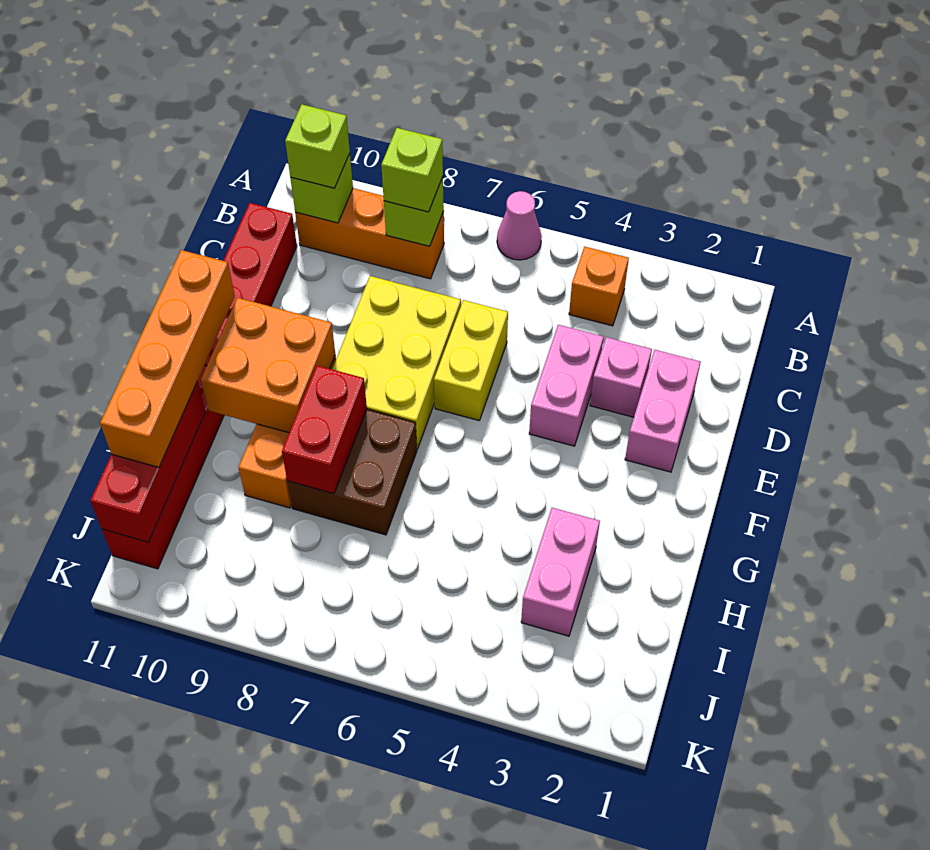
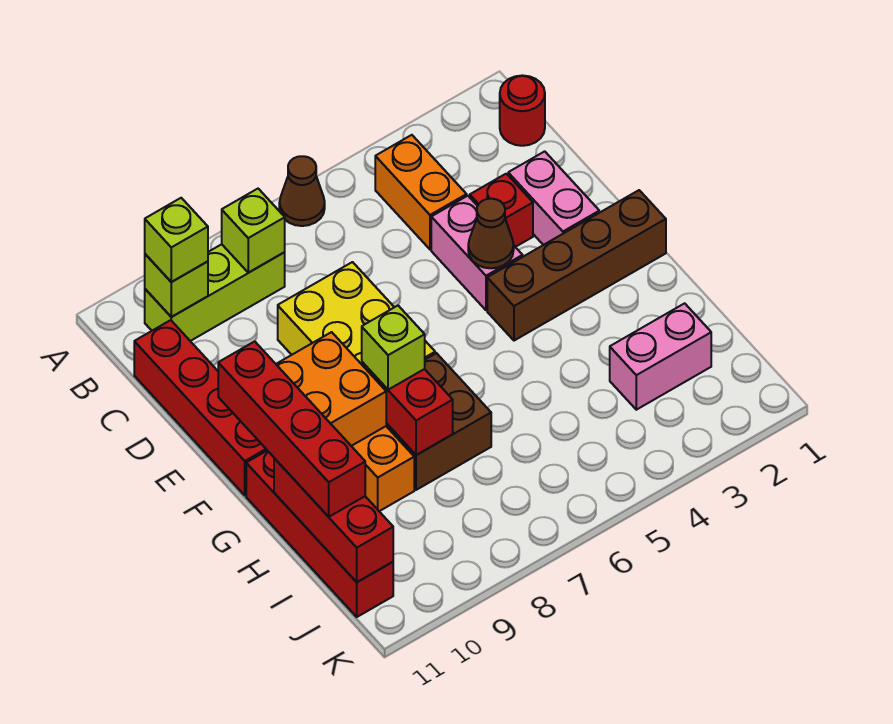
pink 1x1 cone [497,191,542,260] -> brown 1x1 cone [279,156,325,226]
none -> red 1x1 round brick [500,75,545,146]
orange 1x1 brick [569,247,629,326] -> orange 1x2 brick [375,135,467,249]
orange 1x3 brick [295,188,444,279] -> lime 1x3 brick [145,244,285,341]
lime 1x1 brick [381,128,443,212] -> lime 1x1 brick moved to [362,306,425,390]
pink 1x1 brick [590,337,652,417] -> red 1x1 brick [470,174,533,247]
yellow 1x2 brick [434,300,508,420] -> none
none -> brown 1x1 cone [468,199,514,268]
none -> brown 1x4 brick [487,190,666,341]
orange 1x4 brick [100,250,235,467] -> red 1x4 brick [218,341,365,517]
pink 1x2 brick [521,508,600,636] -> pink 1x2 brick turned to [610,303,711,410]

